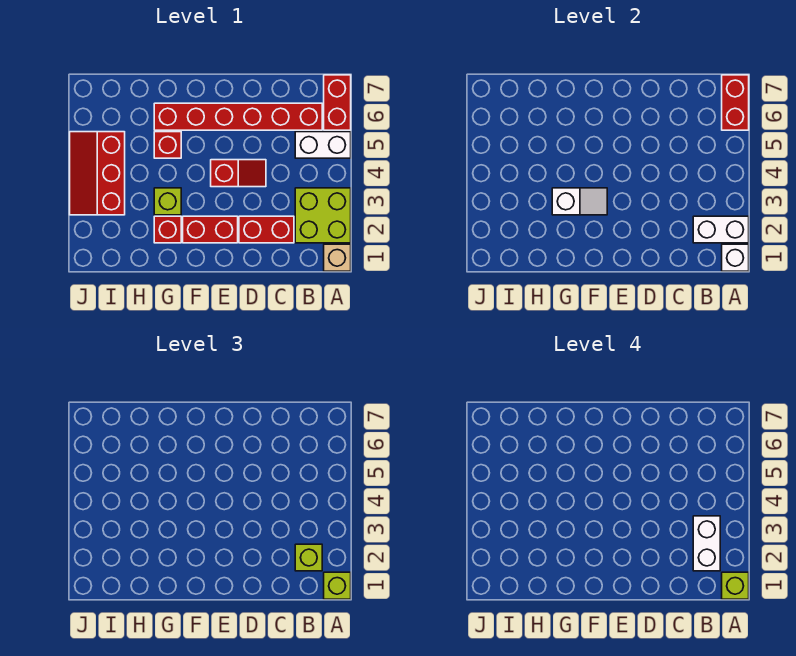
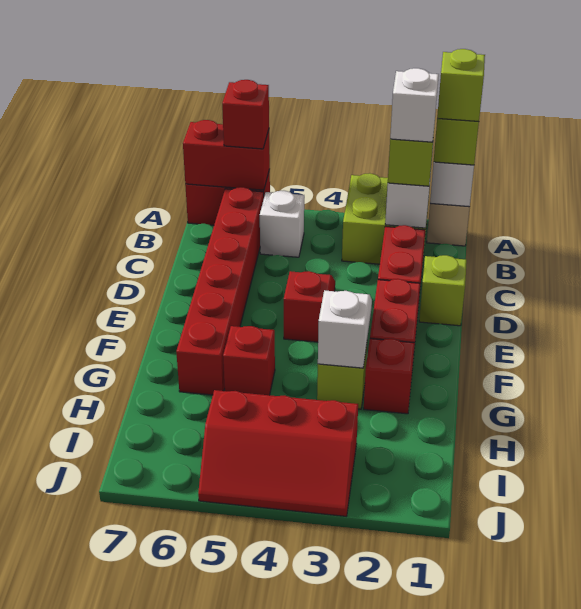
white 1x2 brick [295,132,351,158] -> white 1x1 brick [260,191,304,257]
none -> red 1x1 brick [222,80,269,149]
white 1x2 brick [693,516,720,571] -> white 1x1 brick [390,68,439,142]
none -> lime 1x1 brick [419,255,467,326]

